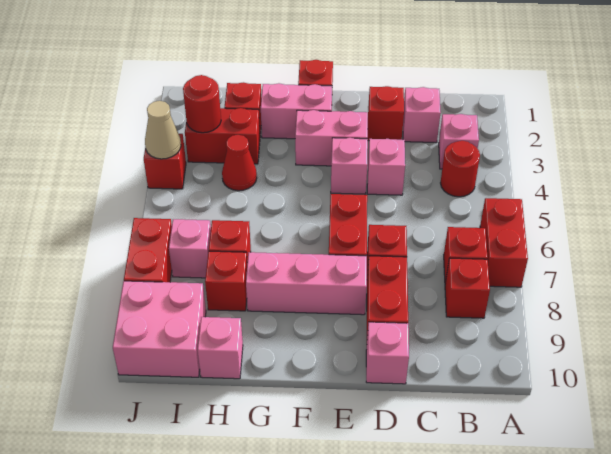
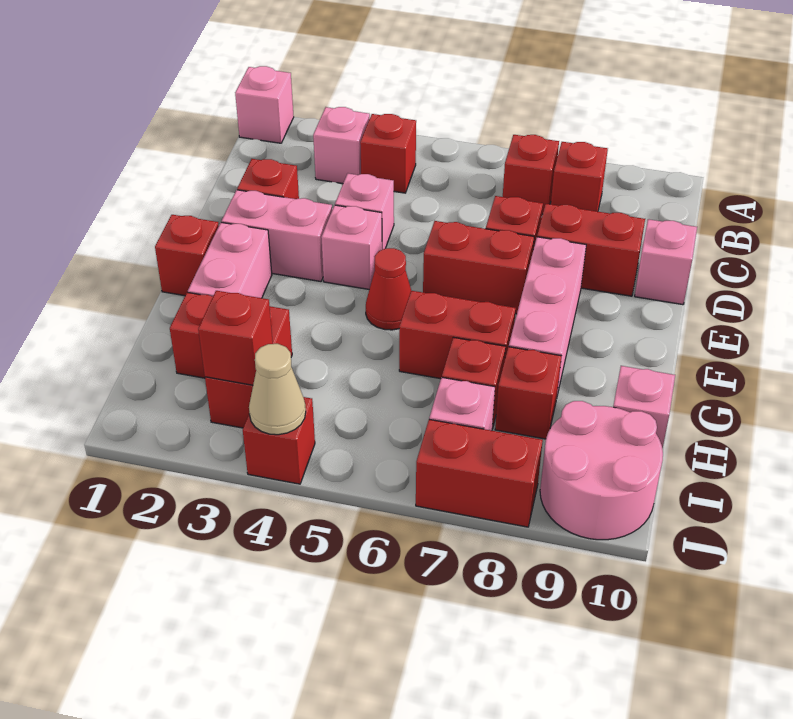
red 1x2 brick [480,198,528,287] -> red 1x2 brick moved to [399,291,516,379]
red 1x1 round brick [441,141,480,197] -> red 1x1 brick [360,114,416,193]
pink 1x1 brick [403,87,441,143] -> pink 1x1 brick moved to [235,66,294,143]
pink 1x2 brick [295,110,368,166] -> pink 1x2 brick turned to [222,190,332,281]
red 1x1 cone [222,135,257,191] -> red 1x1 cone moved to [366,248,411,330]
red 1x1 round brick [183,75,221,133] -> red 1x1 brick [198,291,273,385]
pink 2x2 brick [113,281,206,377] -> pink 2x2 round brick [540,401,663,540]

